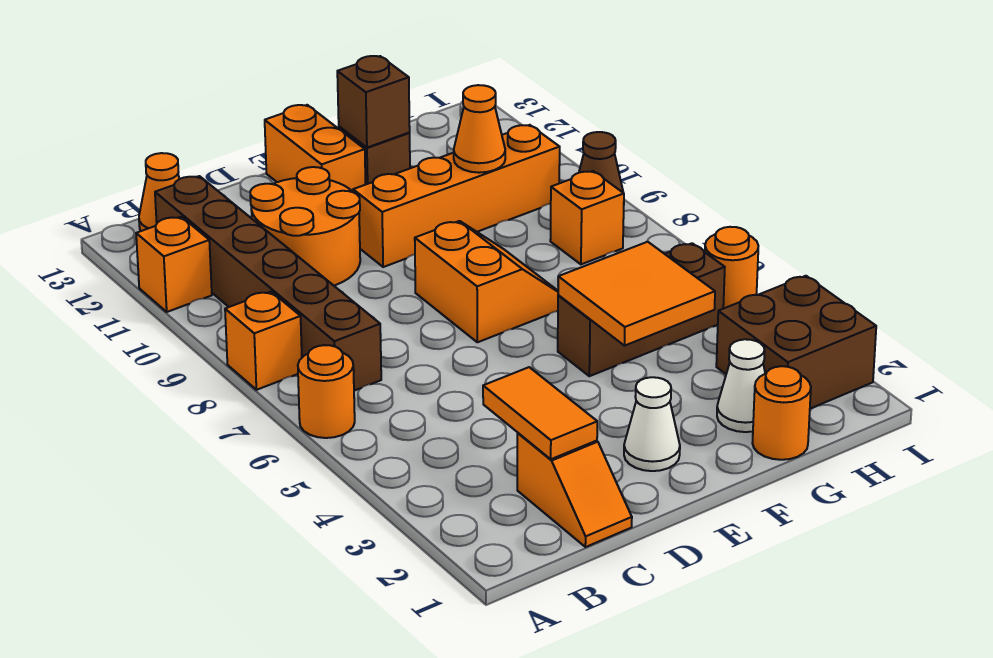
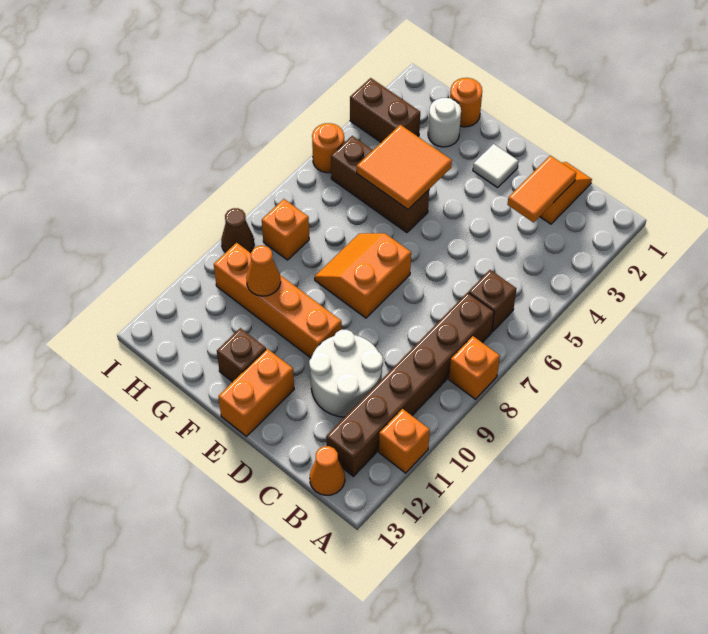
orange 1x1 round brick [298,345,355,438] -> none
orange 2x2 round brick [250,167,360,285] -> white 2x2 round brick [309,330,383,417]
white 1x1 cone [624,377,680,471] -> white 1x1 tile [473,144,518,188]
brown 1x1 brick [337,56,410,148] -> brown 1x1 brick moved to [469,270,516,332]
white 1x1 cone [717,339,765,432] -> white 1x1 round brick [428,98,461,147]
brown 2x2 brick [716,276,876,409] -> brown 1x2 brick [350,78,420,142]

